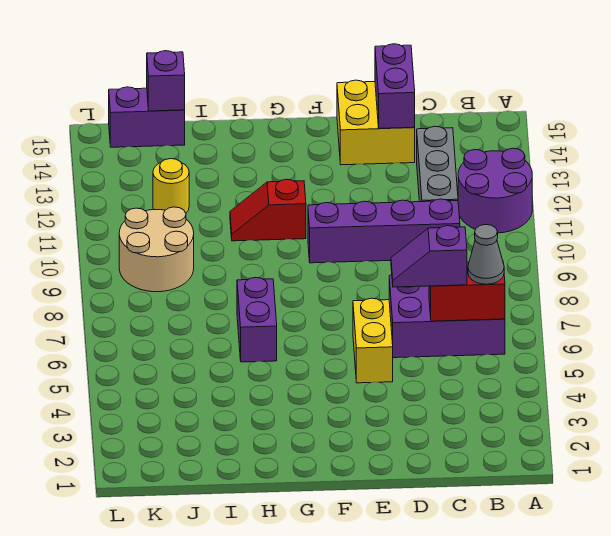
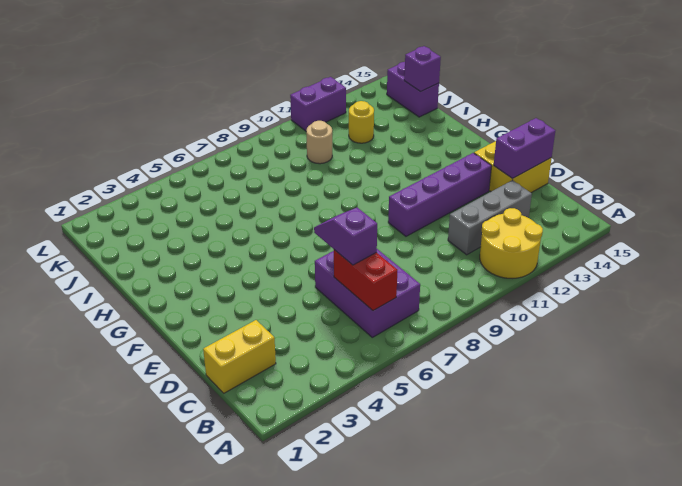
purple 2x2 round brick [458,148,532,233] -> yellow 2x2 round brick [480,208,543,278]
grey 1x1 cone [468,225,504,284] -> none
purple 1x4 brick [308,199,460,263] -> purple 1x4 brick turned to [388,153,492,236]
yellow 1x2 brick [353,298,393,383] -> yellow 1x2 brick moved to [203,320,276,393]
red 1x2 slope [230,179,306,241] -> none
purple 1x2 brick [237,278,277,362] -> purple 1x2 brick moved to [290,77,346,131]
tan 2x2 round brick [119,207,194,292] -> tan 1x1 round brick [306,121,332,164]

